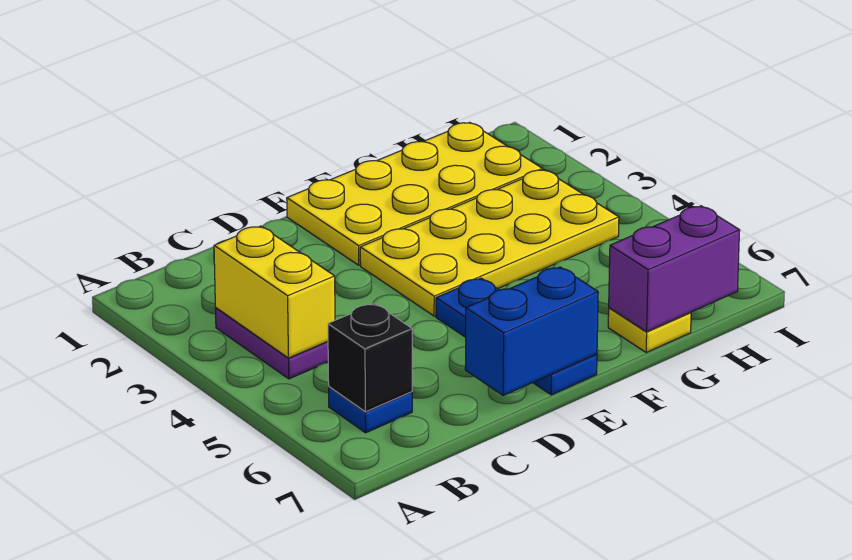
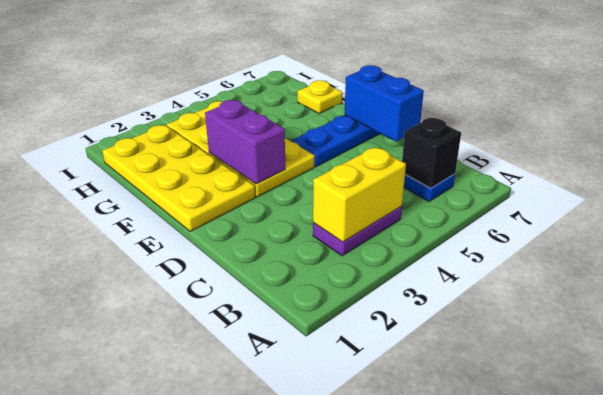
purple 1x2 brick [609,206,740,332] -> purple 1x2 brick moved to [205,100,285,184]

